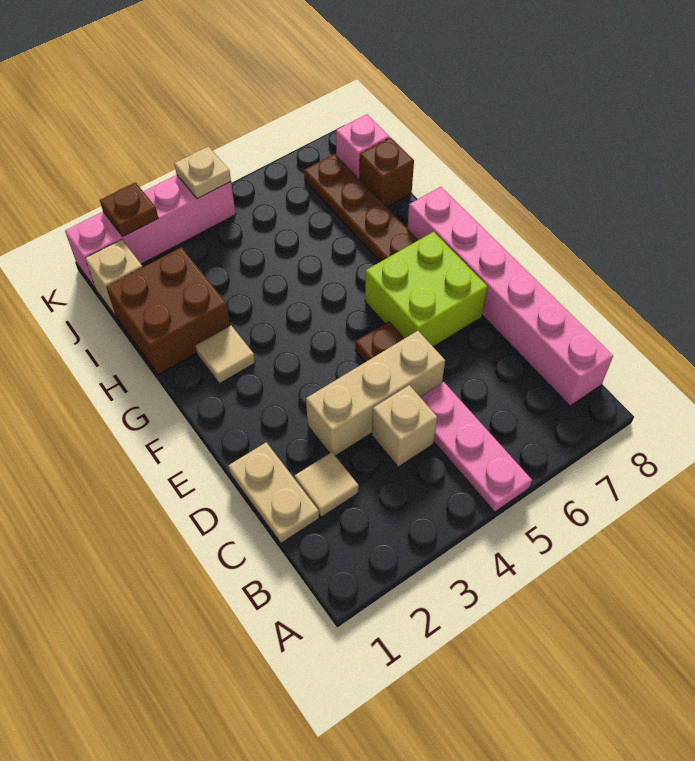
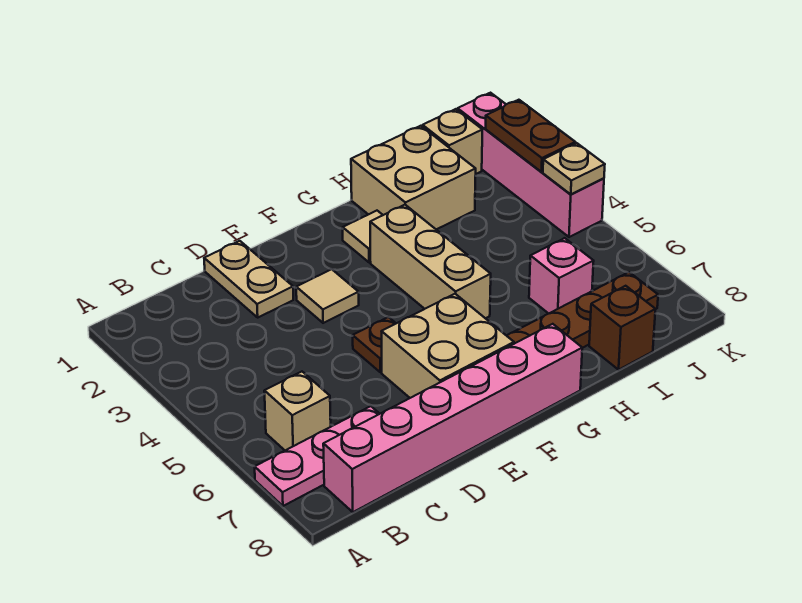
pink 1x3 plate [420,382,532,512] -> pink 1x3 plate moved to [255,406,379,506]
tan 1x2 plate [228,442,319,543] -> tan 1x2 plate turned to [204,241,293,317]
tan 1x1 tile [295,452,359,517] -> tan 1x1 tile moved to [296,269,359,323]
tan 1x1 brick [372,385,437,467] -> tan 1x1 brick moved to [264,372,331,450]
tan 1x3 brick [306,331,445,456] -> tan 1x3 brick moved to [370,205,491,318]
lime 2x2 brick [365,232,487,347] -> tan 2x2 brick [382,294,514,398]
brown 2x2 brick [106,247,230,375] -> tan 2x2 brick [351,126,476,229]
pink 1x1 brick [336,114,390,178] -> pink 1x1 brick moved to [529,238,594,314]
brown 1x1 plate [100,182,158,236] -> brown 1x2 plate [486,100,575,172]

